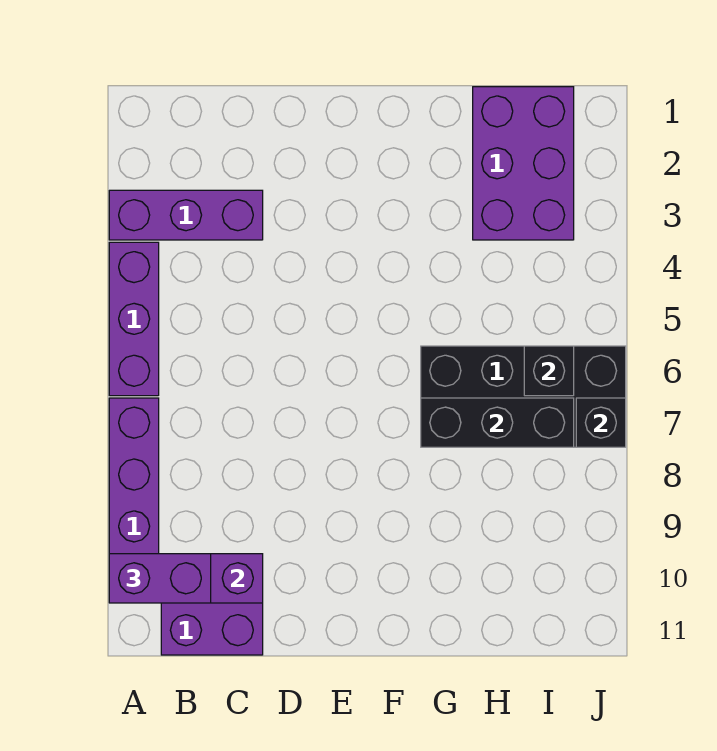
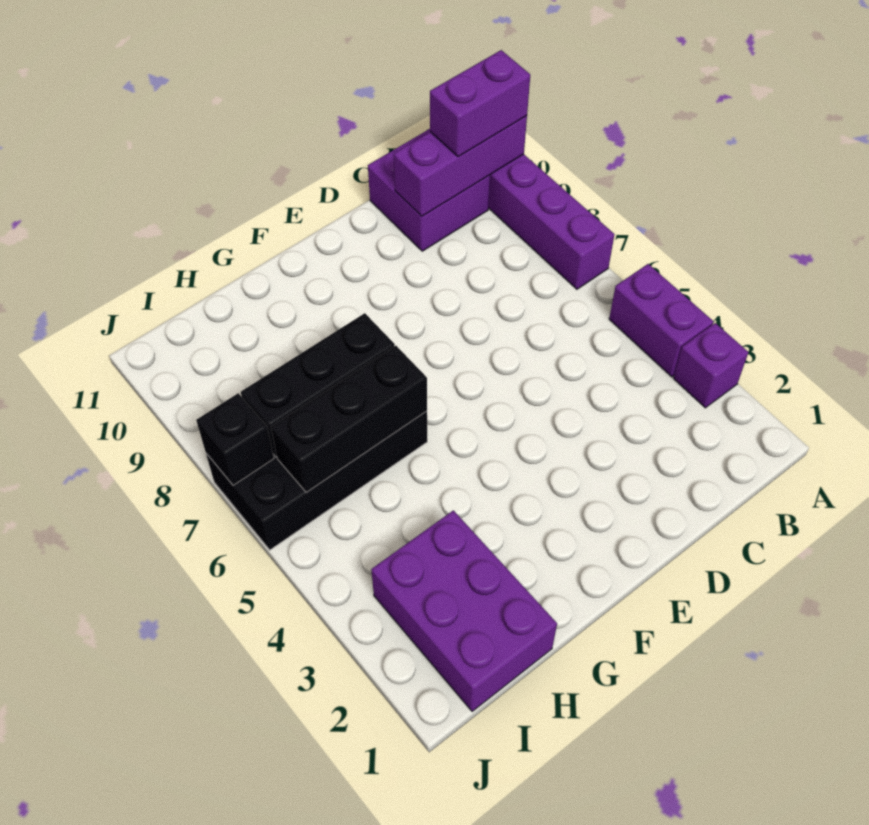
purple 1x3 brick [109,190,263,240] -> purple 1x1 brick [674,323,748,408]
purple 1x3 brick [109,242,159,396] -> purple 1x2 brick [609,264,713,377]
black 1x1 brick [524,346,574,396] -> black 1x3 brick [271,346,427,492]

